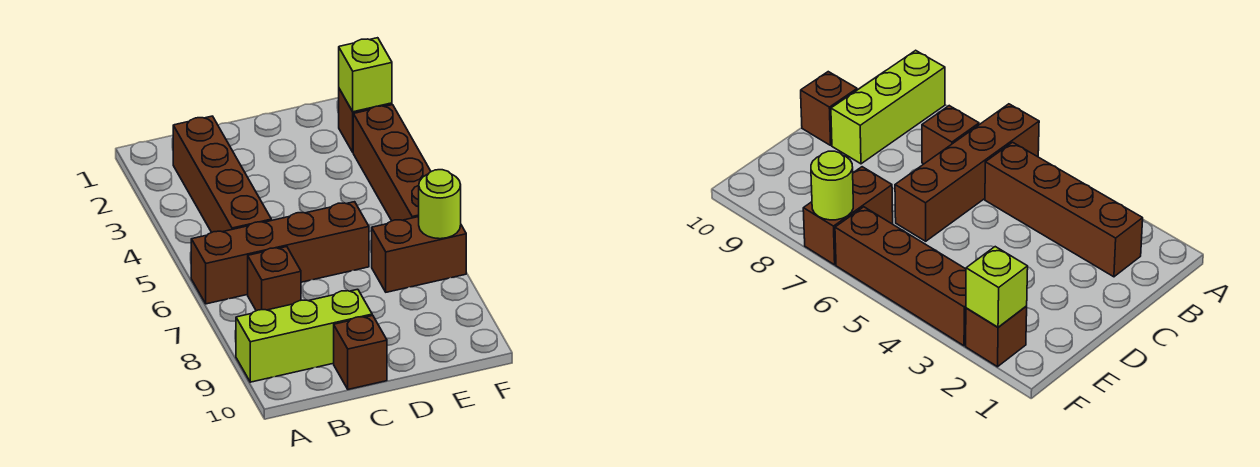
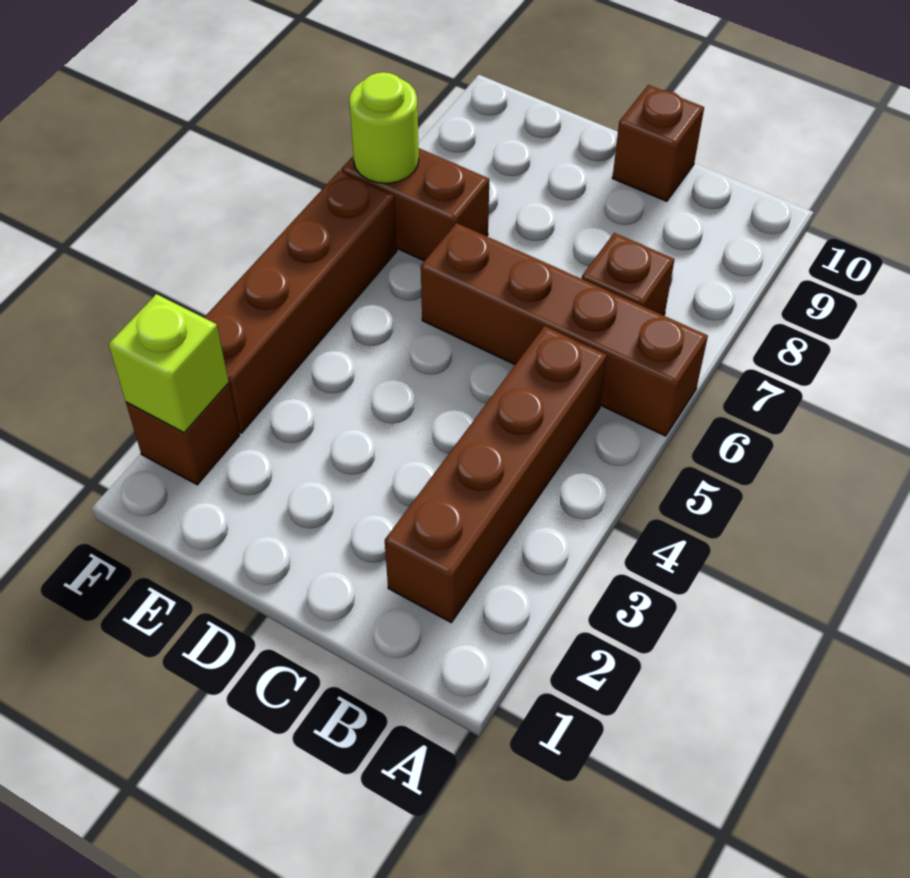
lime 1x3 brick [236,289,372,382] -> none

